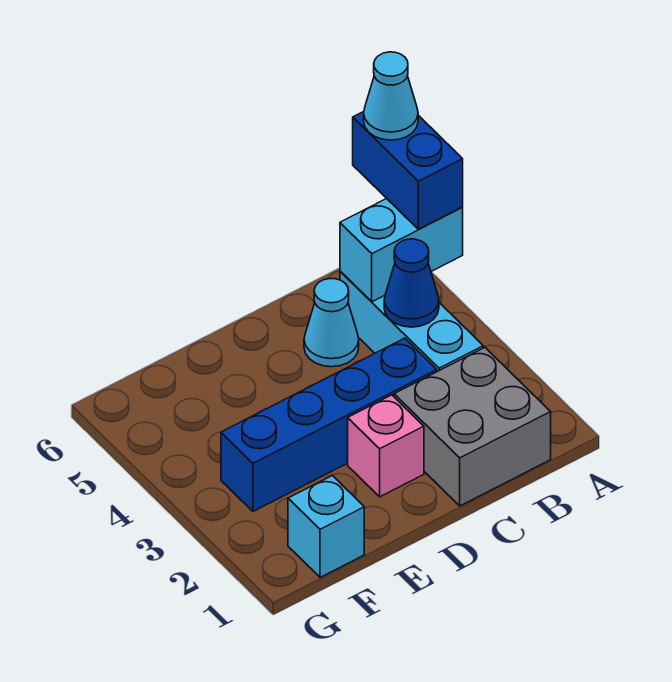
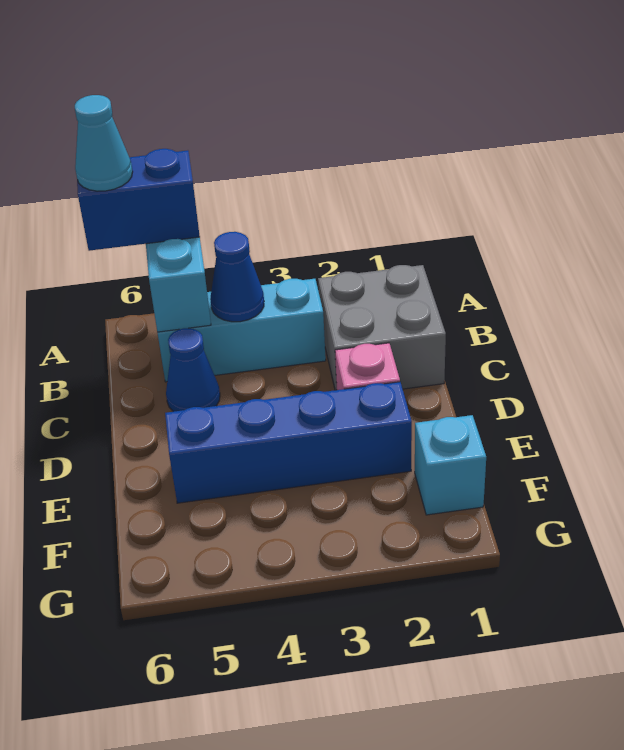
blue 1x4 brick [221,338,437,511] -> blue 1x4 brick turned to [165,382,412,503]
cyan 1x1 cone [304,279,359,367] -> blue 1x1 cone [166,328,220,412]

